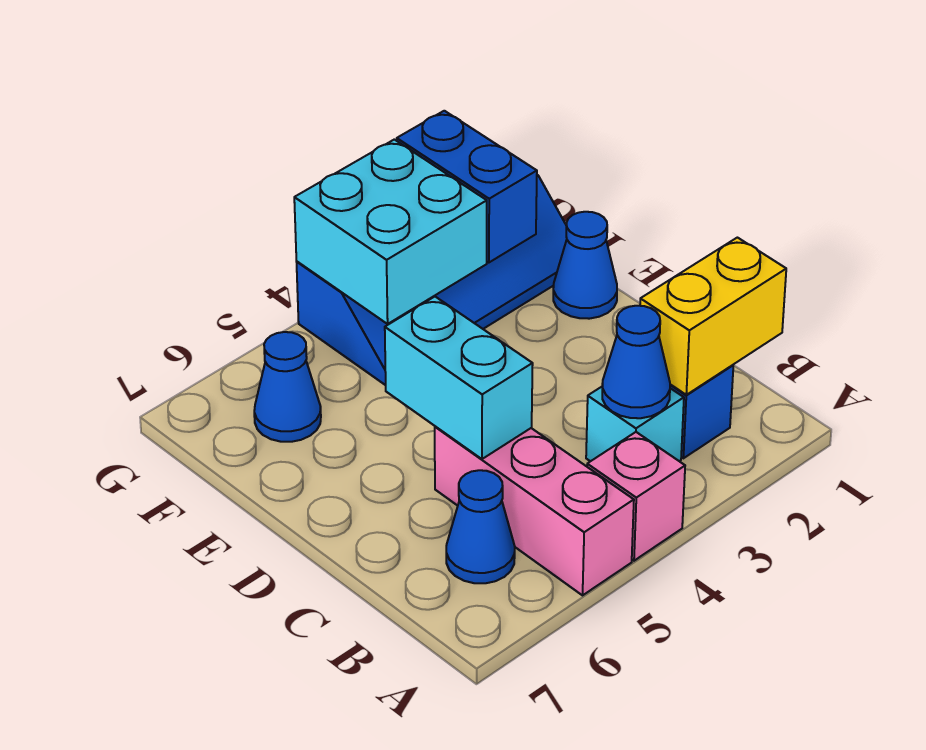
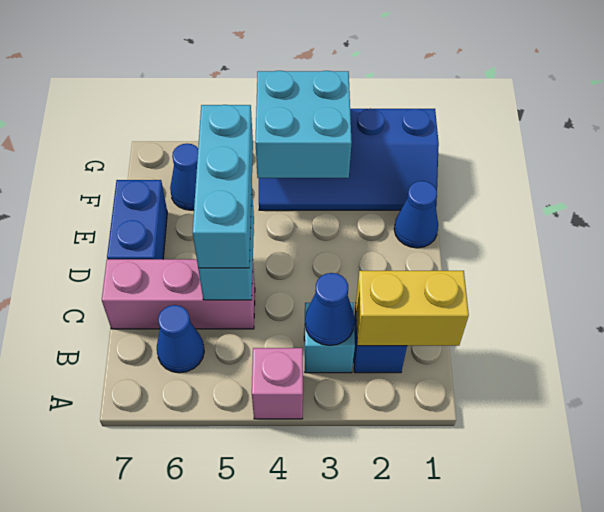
pink 1x3 brick [435,426,634,595] -> pink 1x3 brick turned to [102,259,255,329]
none -> cyan 1x3 brick [192,105,253,268]
blue 1x2 brick [397,111,537,263] -> blue 1x2 brick moved to [107,180,167,259]

